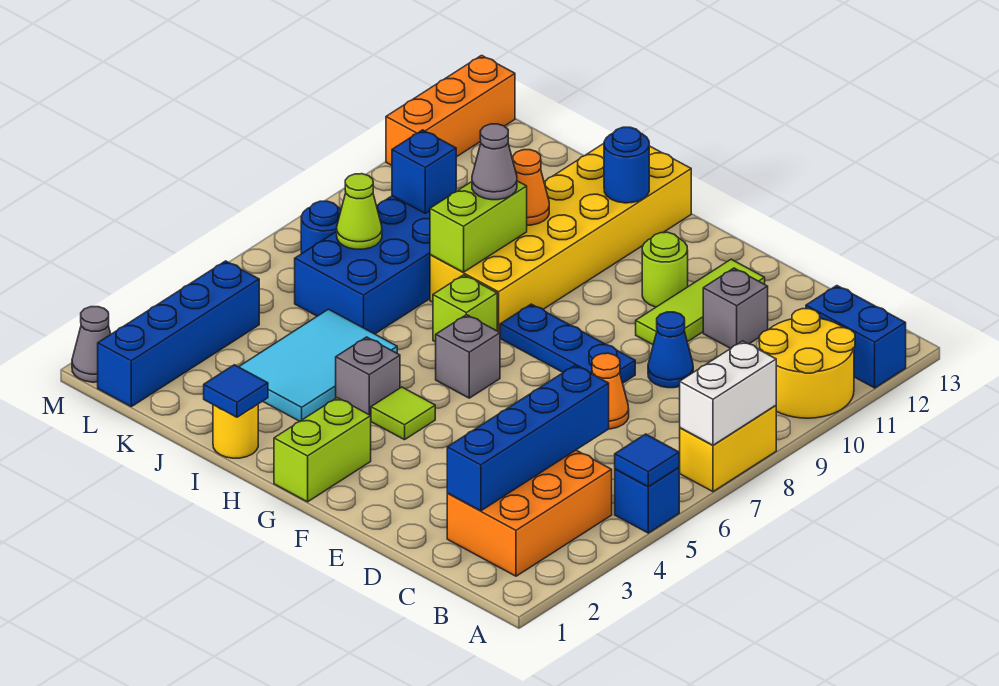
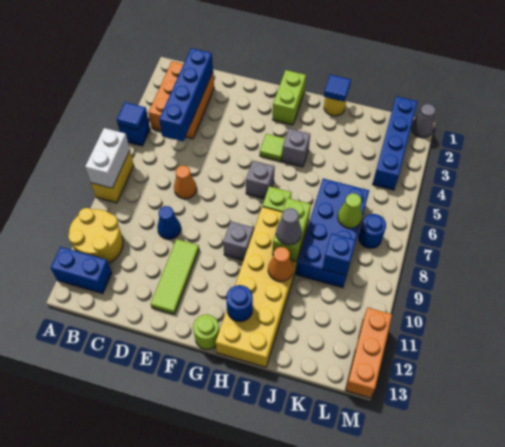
grey 1x1 brick [703,268,768,348] -> grey 1x1 brick moved to [223,222,254,260]
blue 1x3 plate [500,304,635,383] -> none
lime 1x1 round brick [642,232,688,307] -> lime 1x1 round brick moved to [193,315,219,350]
cyan 2x3 tile [239,309,397,421] -> none

